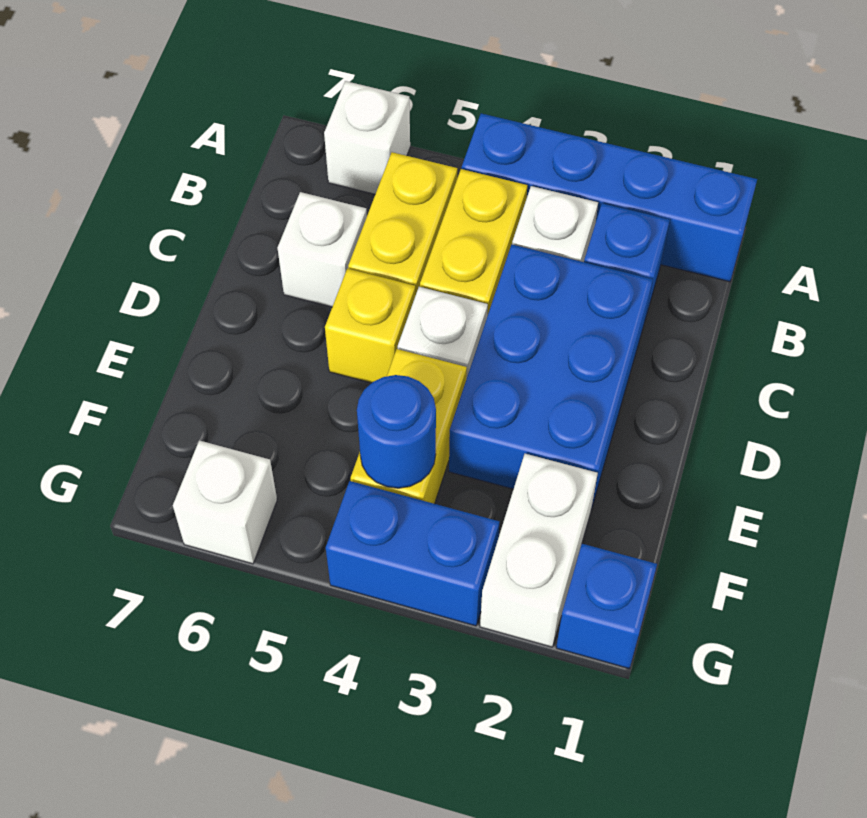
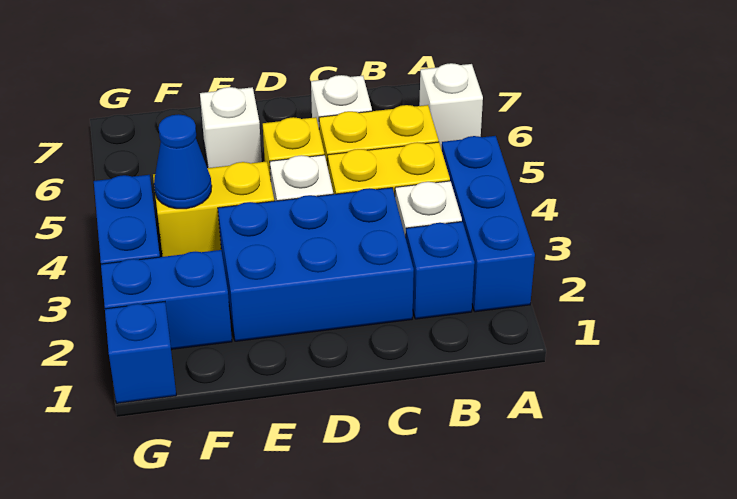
blue 1x4 brick [462,113,757,282] -> blue 1x3 brick [442,136,535,312]
white 1x2 brick [480,454,598,647] -> blue 1x2 brick [101,250,232,349]
blue 1x1 round brick [357,375,436,488] -> blue 1x1 cone [154,114,212,209]
white 1x1 brick [173,440,277,564] -> white 1x1 brick moved to [200,87,262,168]

